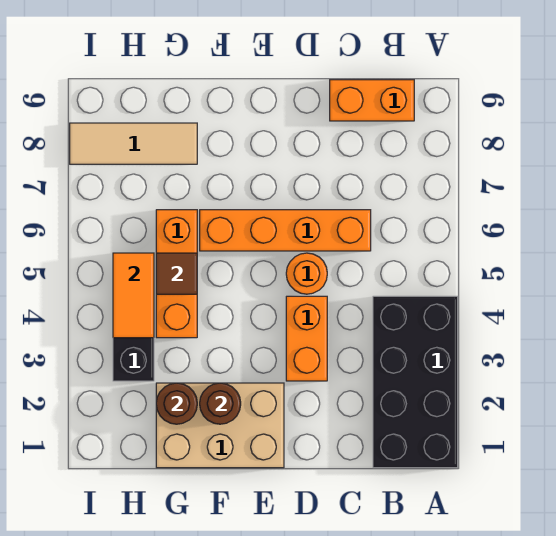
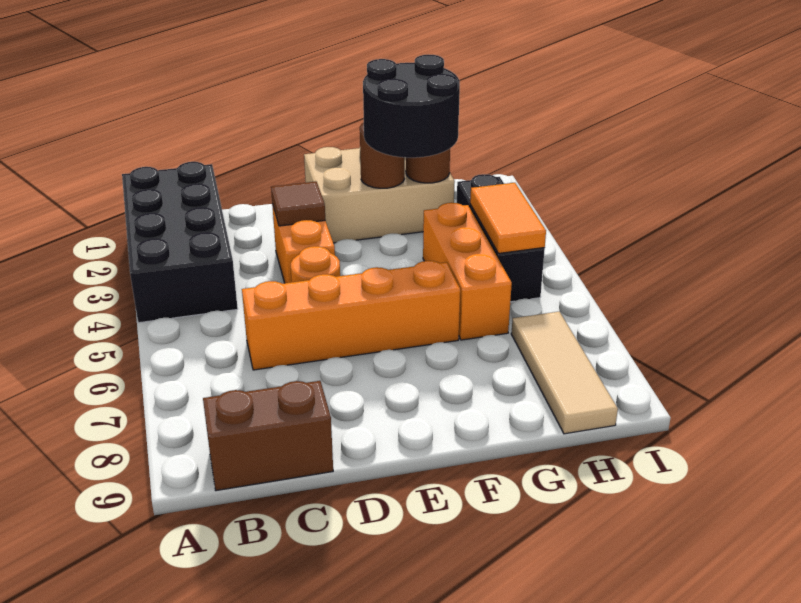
orange 1x2 brick [330,80,414,121] -> brown 1x2 brick [203,381,333,491]
none -> black 2x2 round brick [363,54,460,158]
brown 1x1 tile [156,253,197,294] -> brown 1x1 tile moved to [271,181,325,226]
tan 1x3 tile [70,123,197,164] -> tan 1x3 tile turned to [511,312,618,434]

